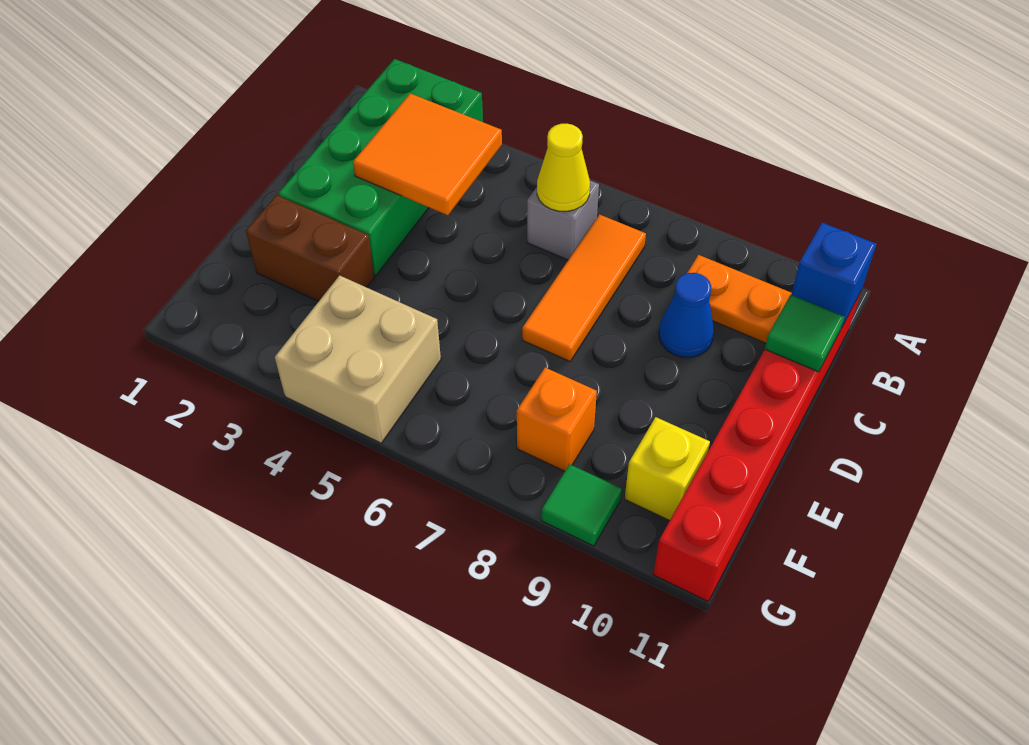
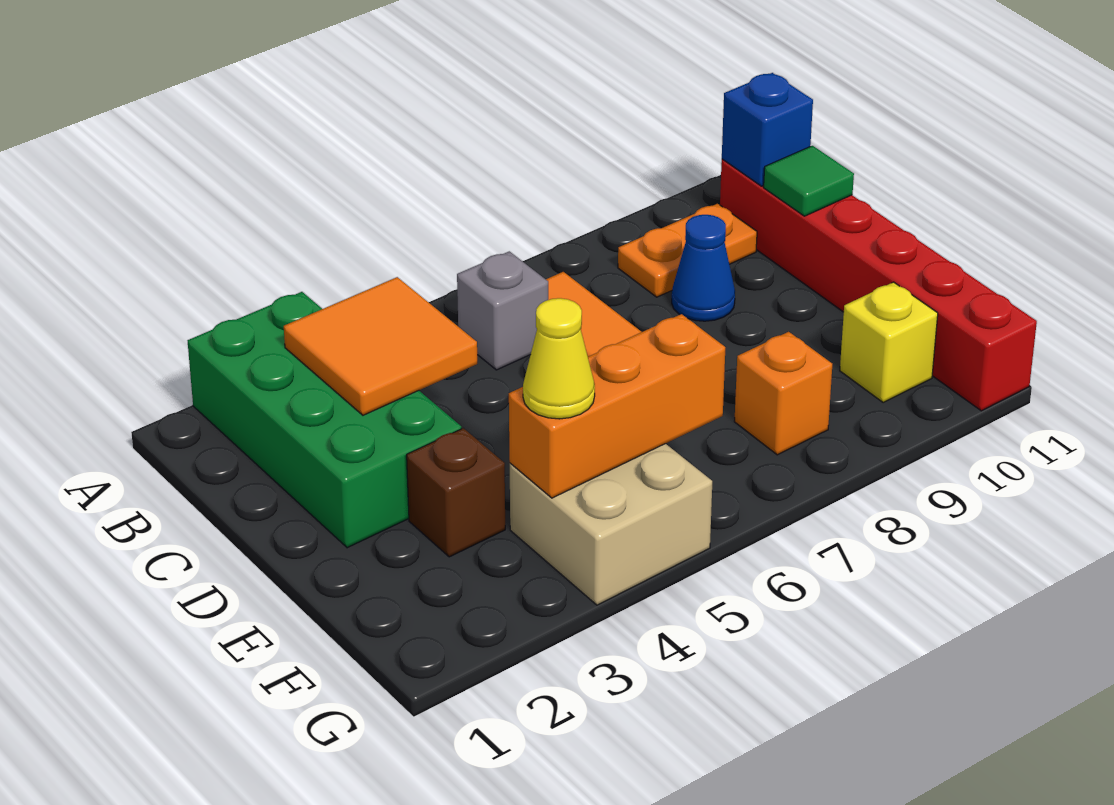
yellow 1x1 cone [537,124,590,211] -> yellow 1x1 cone moved to [523,298,595,419]
brown 1x2 brick [246,195,375,301] -> brown 1x1 brick [407,428,505,557]
none -> orange 1x3 brick [509,314,725,498]
green 1x1 tile [541,464,622,546] -> none

